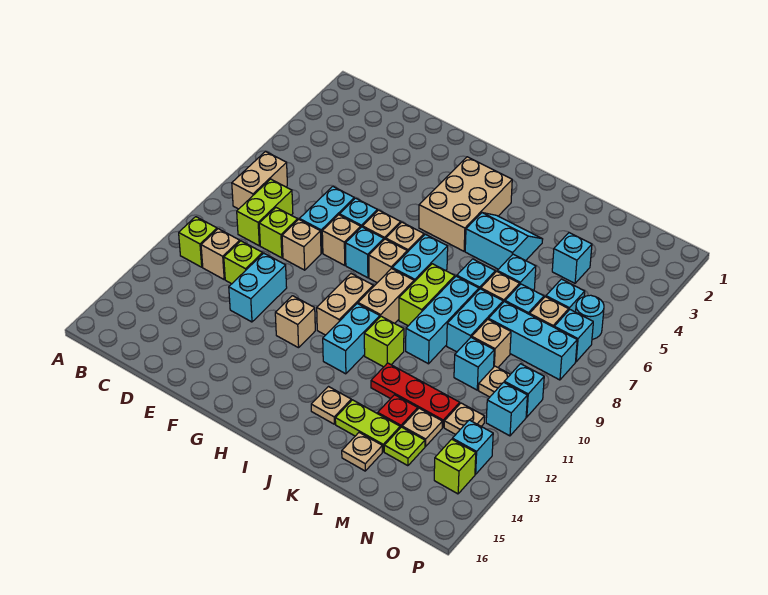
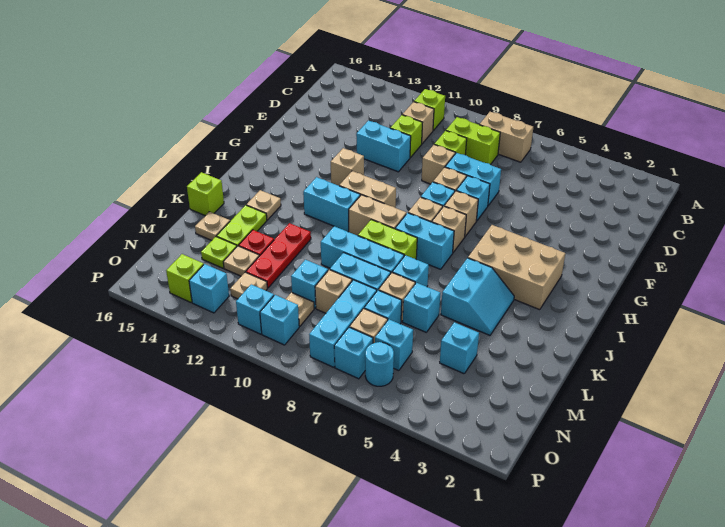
lime 1x1 brick [364,316,404,367] -> lime 1x1 brick moved to [187,172,224,215]

